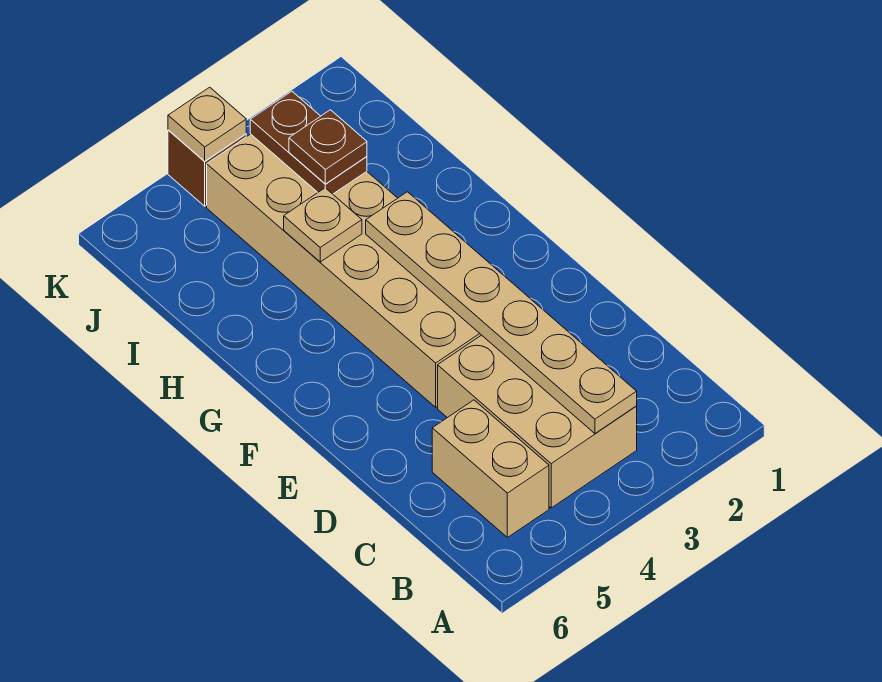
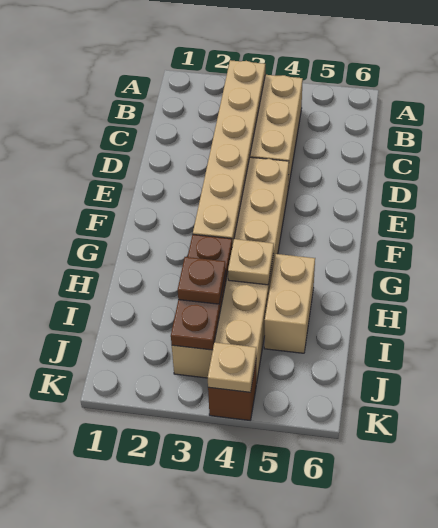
tan 1x2 brick [432,400,549,537] -> tan 1x2 brick moved to [264,254,315,353]
brown 1x2 plate [250,91,367,194] -> brown 1x3 plate [171,234,232,350]

